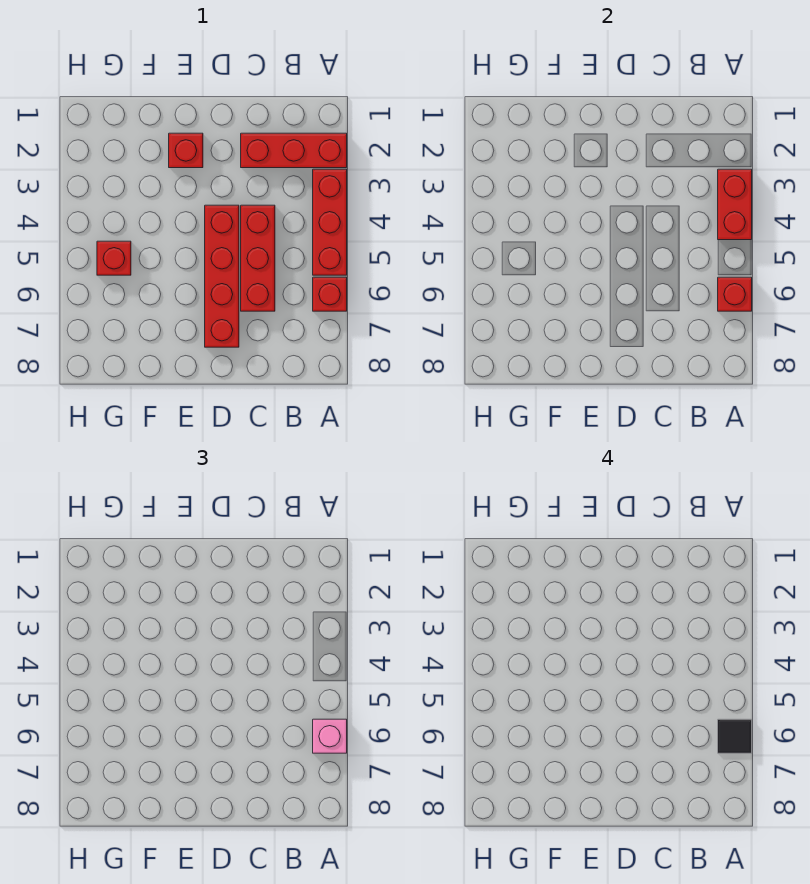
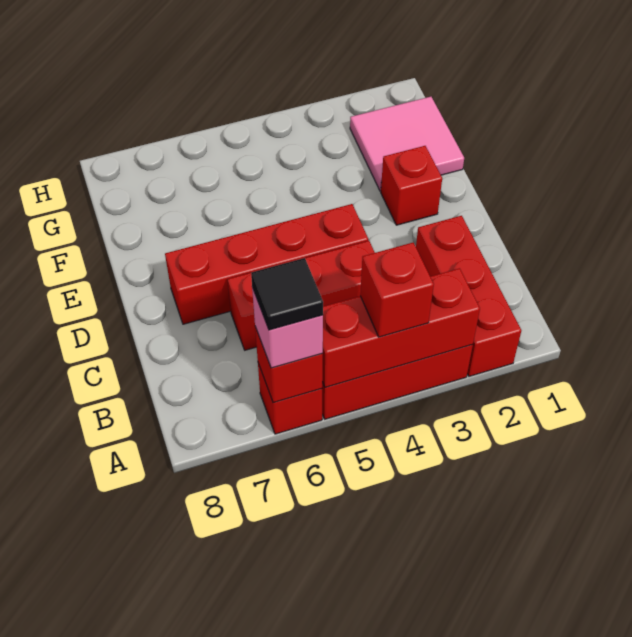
red 1x2 brick [718,169,752,240] -> red 1x3 brick [322,268,480,387]
none -> pink 2x2 tile [350,97,464,191]
red 1x1 brick [97,241,131,275] -> red 1x1 brick moved to [360,242,434,337]

